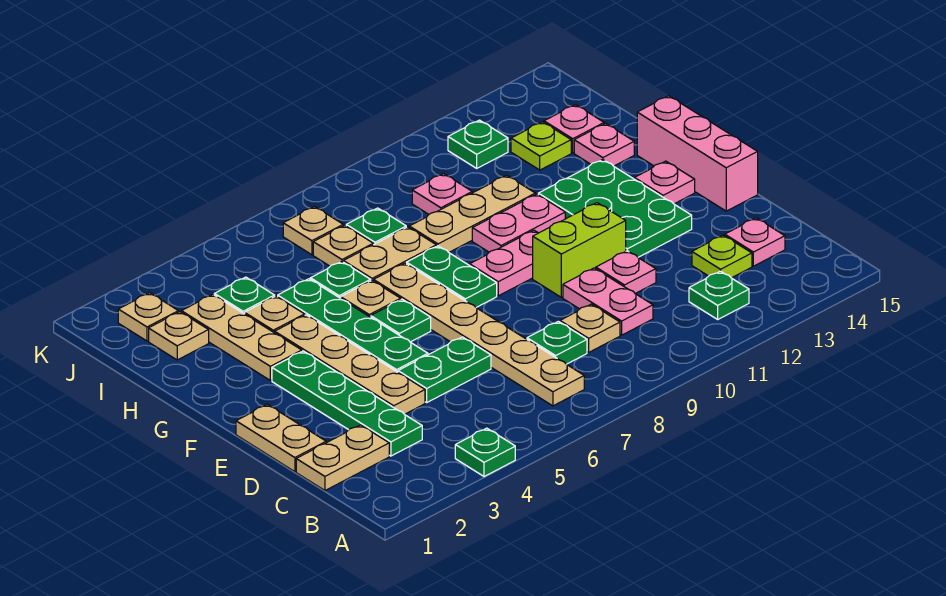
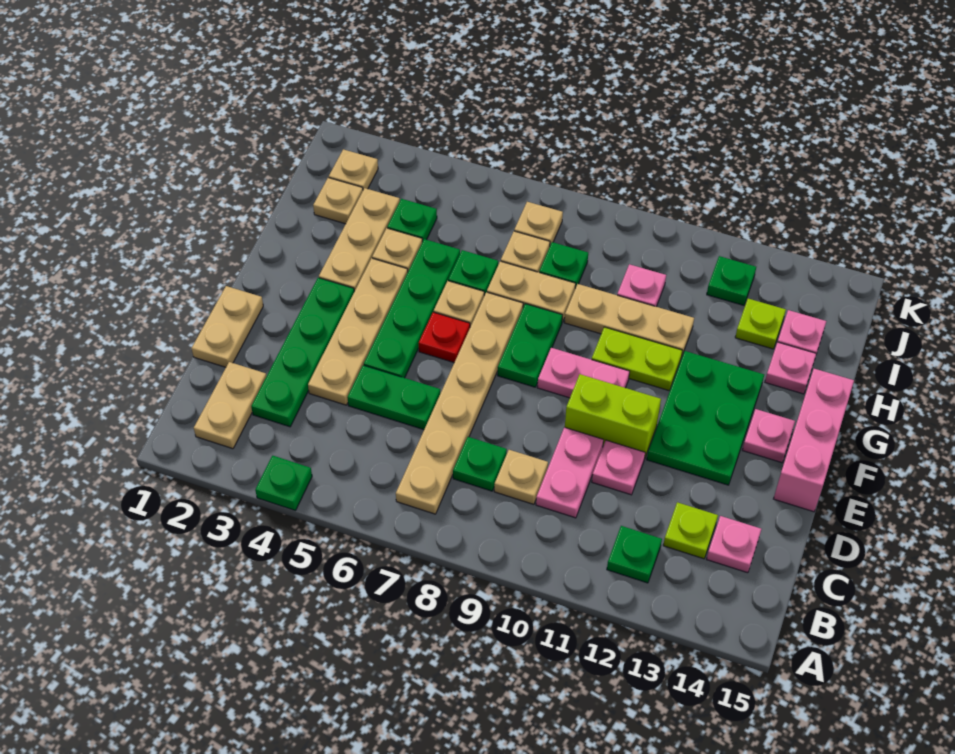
tan 1x2 plate [296,425,389,490] -> tan 1x2 plate turned to [194,362,267,449]
green 1x1 plate [371,299,431,342] -> red 1x1 plate [419,312,470,362]
pink 1x2 plate [472,194,565,252] -> lime 1x2 plate [592,327,683,390]

